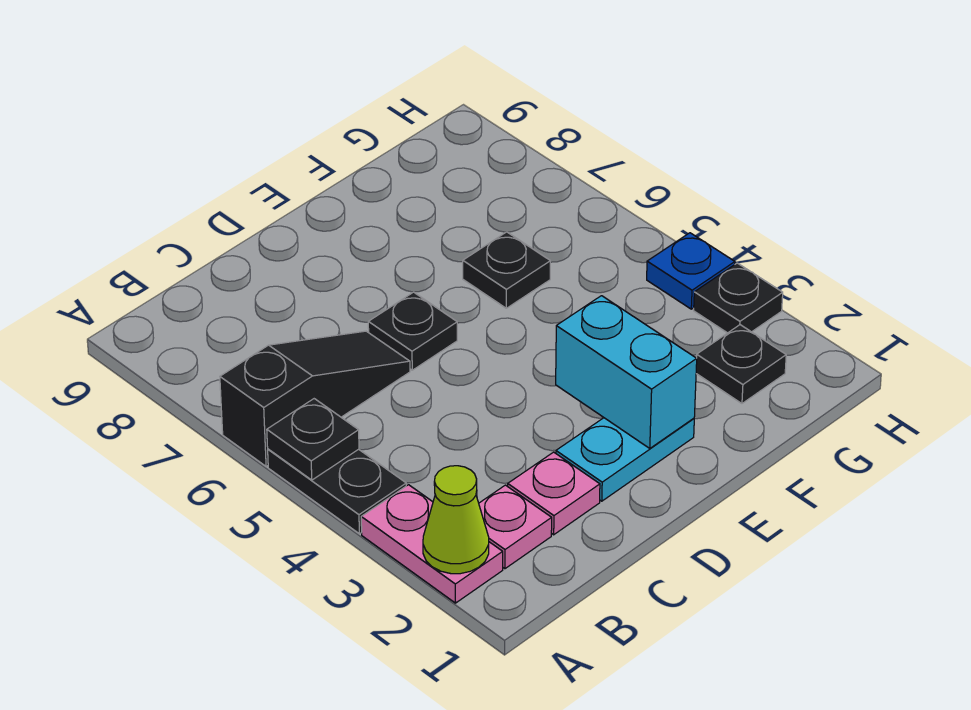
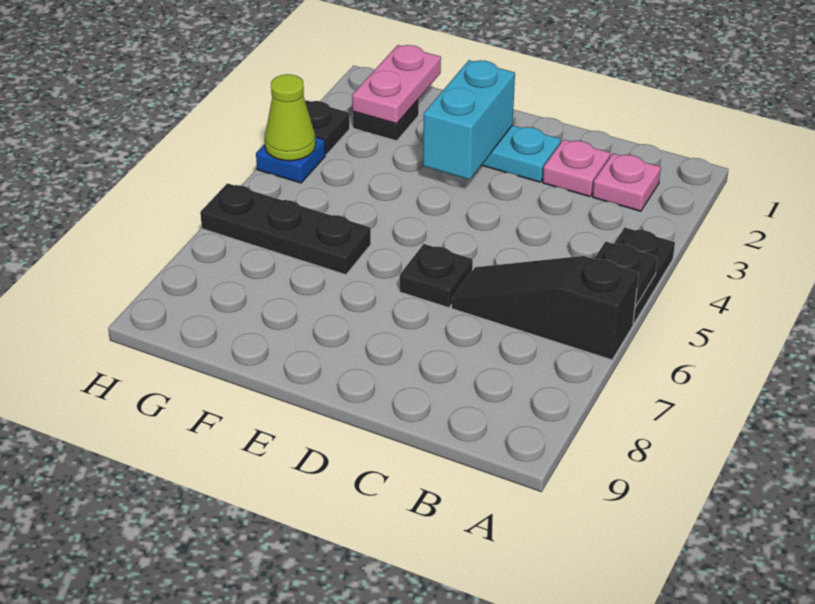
pink 1x2 plate [361,485,503,603] -> pink 1x2 plate moved to [352,45,441,124]
lime 1x1 cone [423,466,489,574] -> lime 1x1 cone moved to [265,74,316,161]
black 1x1 plate [463,232,550,308] -> black 1x3 plate [200,183,371,275]

